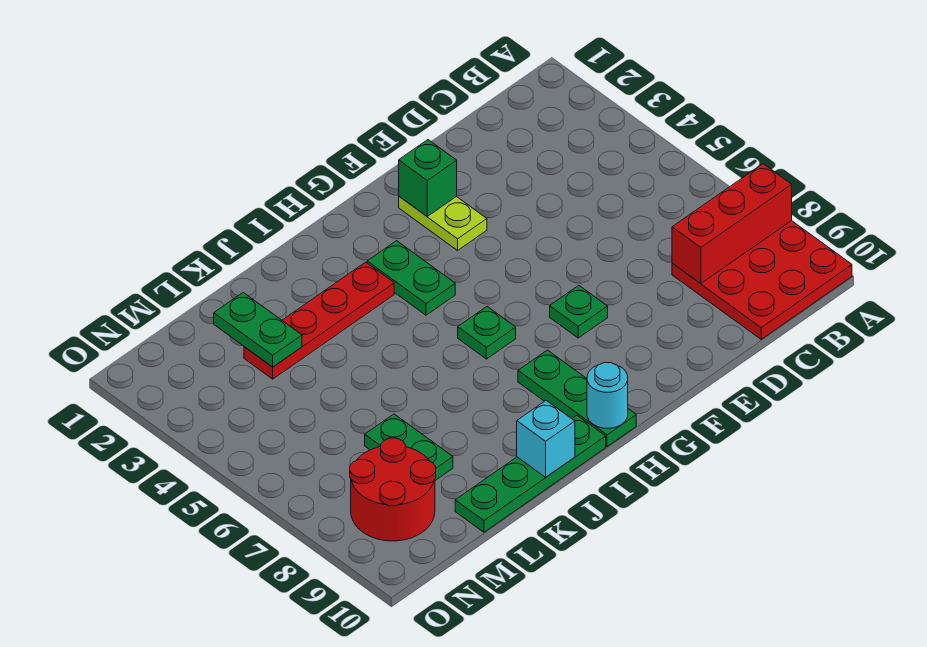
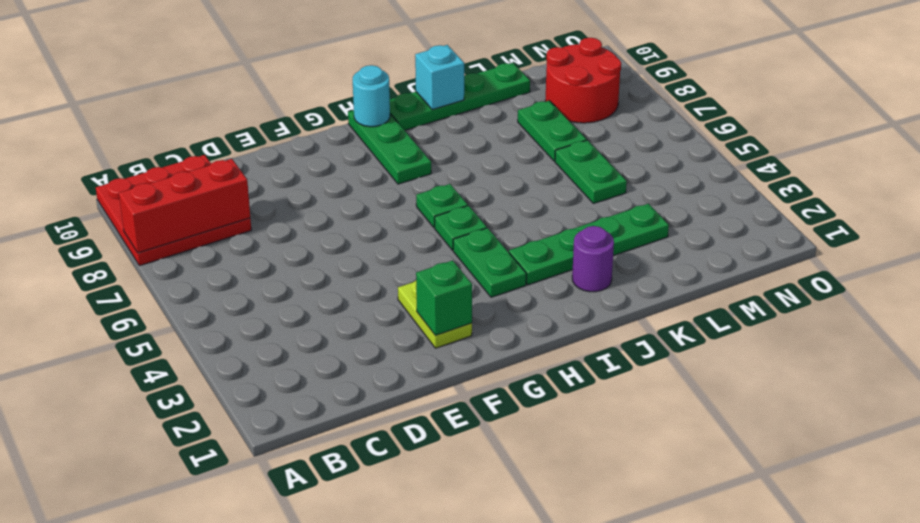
green 1x1 plate [550,285,608,338] -> green 1x1 plate moved to [435,206,487,250]
red 1x4 plate [244,262,394,379] -> green 1x4 plate [509,204,669,285]
none -> purple 1x1 round brick [572,226,614,292]
green 1x2 plate [214,293,302,367] -> green 1x2 plate moved to [555,140,627,204]

